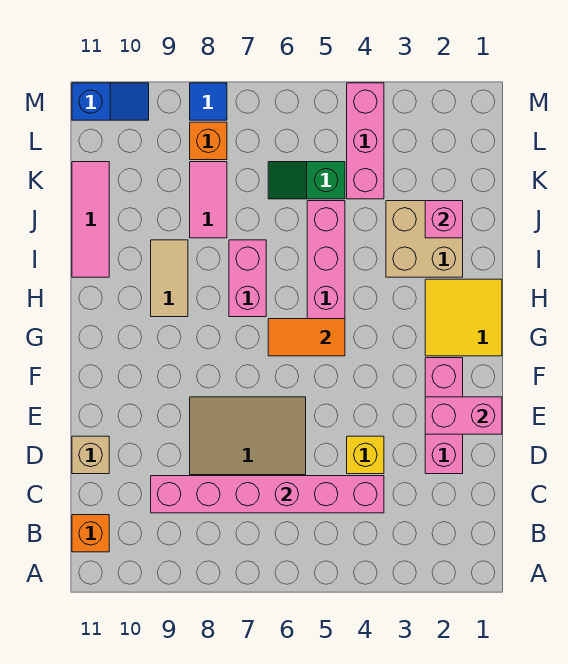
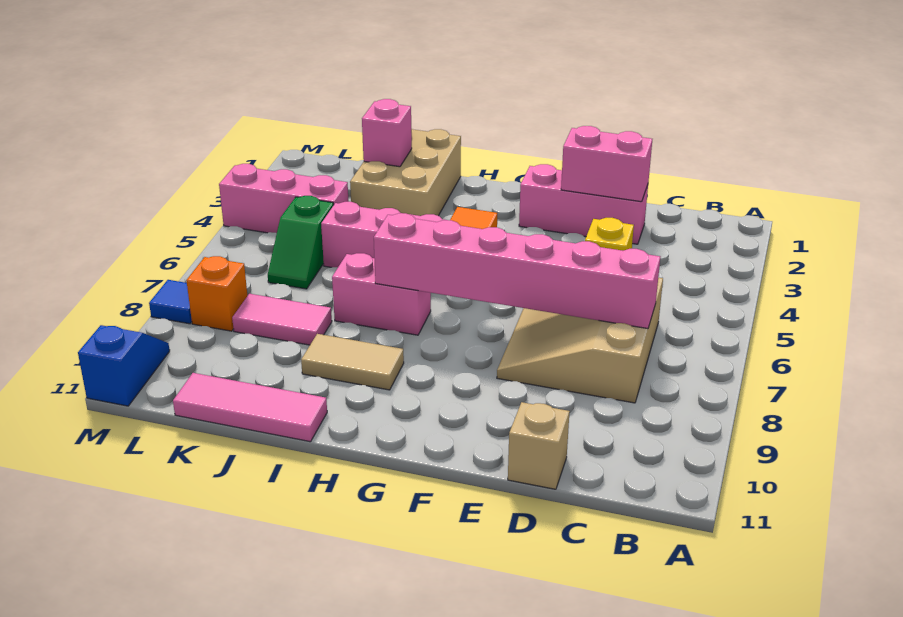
orange 1x1 brick [72,515,109,552] -> none
pink 1x6 brick [151,476,384,513] -> pink 1x6 brick turned to [374,213,660,329]
pink 1x2 brick [425,397,502,434] -> pink 1x2 brick turned to [561,126,652,202]
yellow 2x2 tile [425,279,502,356] -> none
tan 2x2 brick [386,201,463,277] -> tan 2x3 brick [350,129,461,216]

